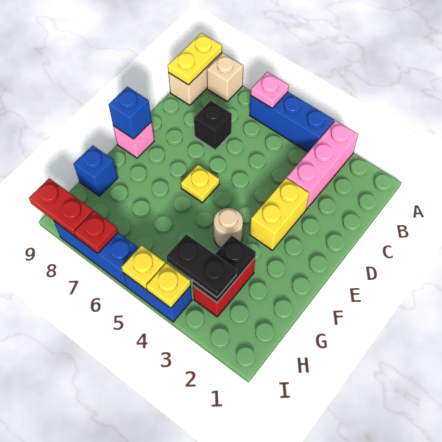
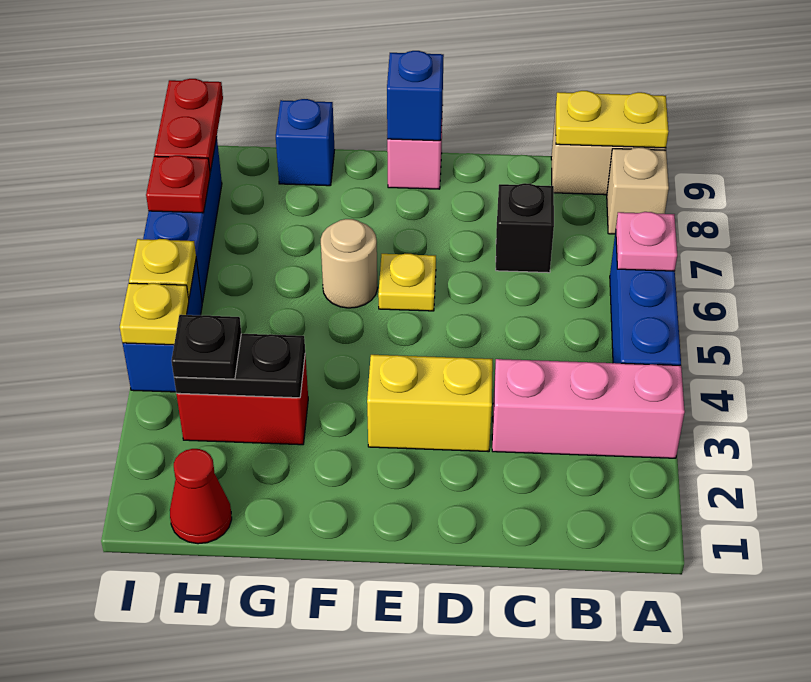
tan 1x1 round brick [214,208,243,248] -> tan 1x1 round brick moved to [321,219,377,308]
none -> red 1x1 cone [170,449,232,544]
black 1x2 plate [166,234,237,297] -> black 1x1 plate [171,315,241,379]

